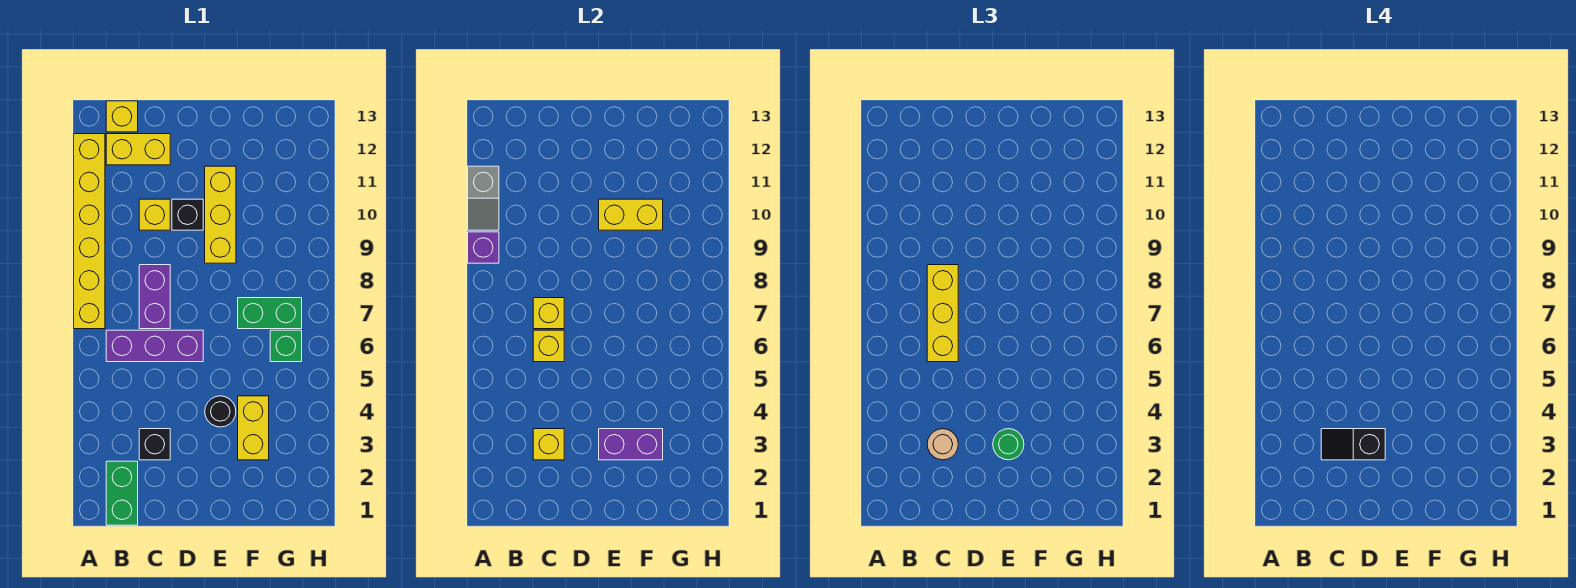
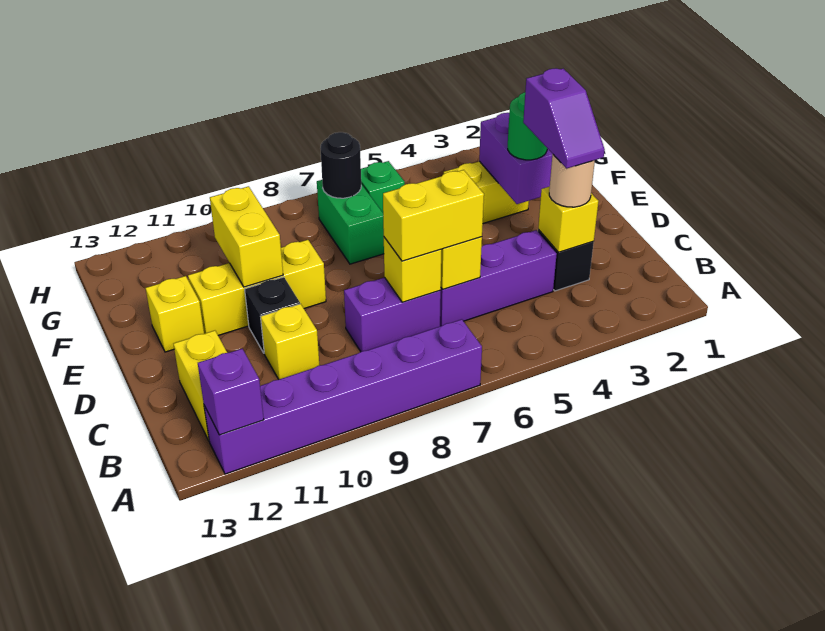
yellow 1x6 brick [74,134,105,329] -> purple 1x6 brick [204,319,482,474]
purple 1x1 brick [468,232,499,263] -> purple 1x1 brick moved to [198,349,264,435]
grey 1x2 slope [468,166,499,230] -> none
green 1x2 brick [106,461,138,525] -> none
purple 1x3 brick [106,330,203,362] -> purple 1x3 brick turned to [440,230,557,326]
yellow 1x1 brick [106,101,138,132] -> yellow 1x1 brick moved to [146,276,204,352]
black 1x2 slope [1321,429,1385,460] -> purple 1x2 slope [523,68,605,168]
yellow 1x3 brick [927,265,958,362] -> yellow 1x2 brick [383,170,484,261]
black 1x1 round brick [205,396,236,427] -> black 1x1 round brick moved to [320,132,361,198]

